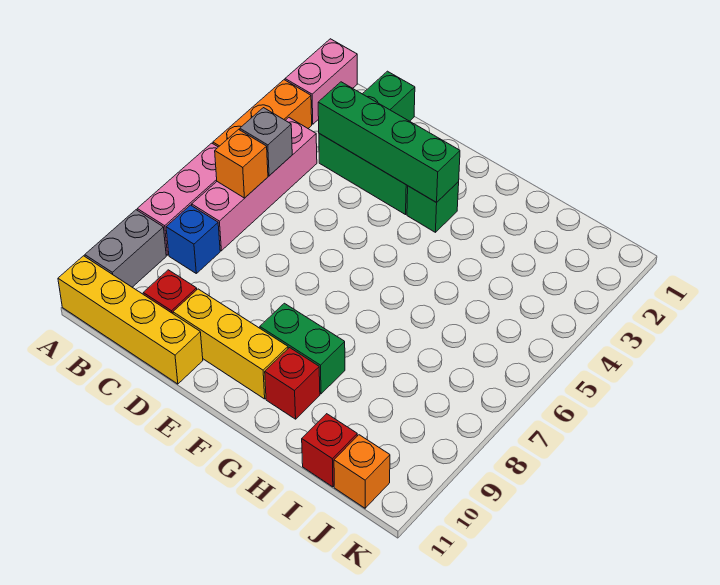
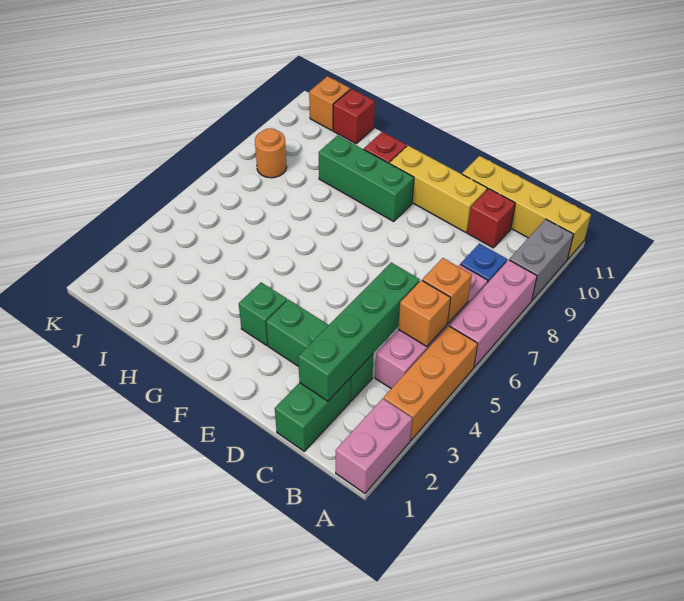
grey 1x1 brick [240,108,292,176] -> orange 1x1 brick [398,280,451,347]
green 1x4 brick [318,82,460,203] -> green 1x4 brick turned to [298,263,420,401]
green 1x2 brick [260,303,345,394] -> green 1x3 brick [319,135,414,221]
none -> orange 1x1 round brick [255,128,287,178]

